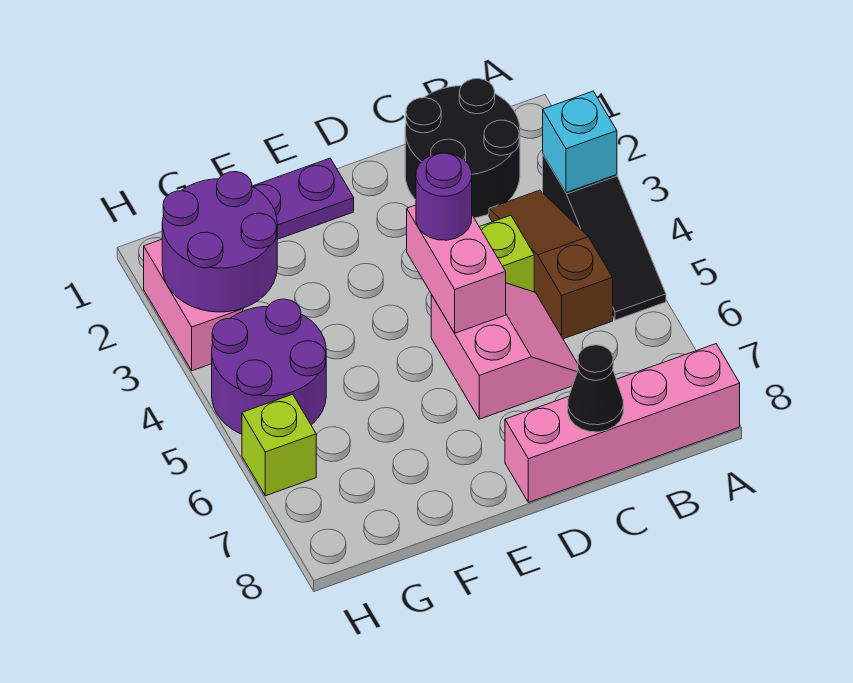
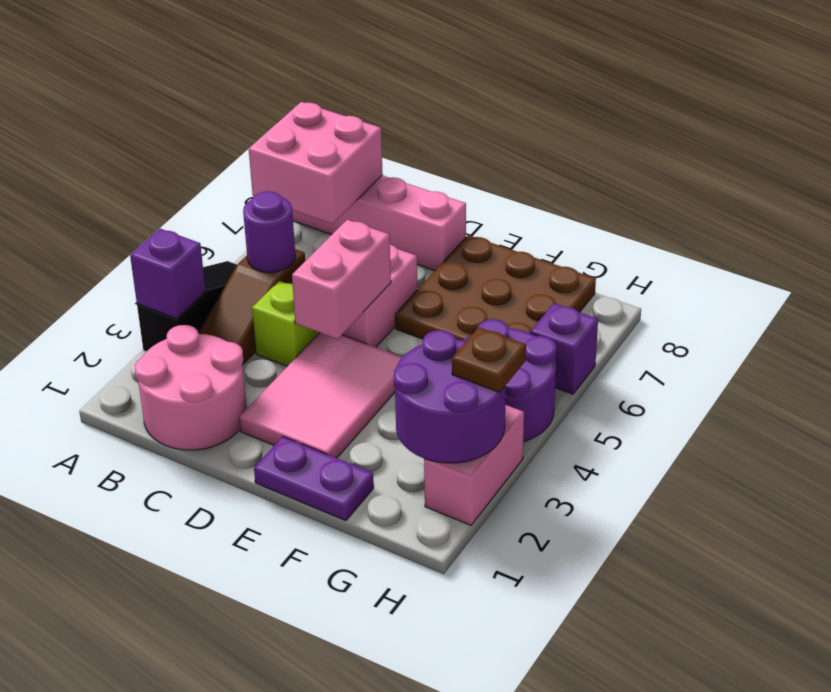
cyan 1x1 brick [543,91,617,193] -> purple 1x1 brick [130,229,206,319]
none -> pink 2x2 brick [249,102,383,224]
black 2x2 round brick [405,79,520,218] -> pink 2x2 round brick [135,325,247,450]
black 1x1 cone [568,345,623,432] -> none
none -> pink 2x3 tile [239,333,402,458]
purple 1x1 round brick [416,153,472,240] -> purple 1x1 round brick moved to [243,191,295,272]
none -> brown 3x3 plate [395,235,596,340]
none -> brown 1x1 plate [452,327,526,392]
lime 1x1 brick [242,394,316,496] -> purple 1x1 brick [530,304,598,394]

